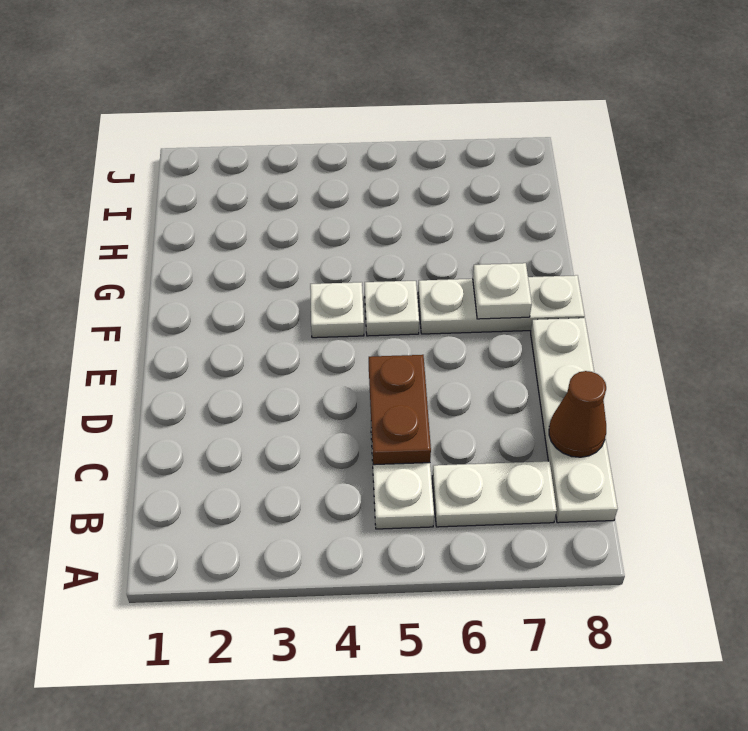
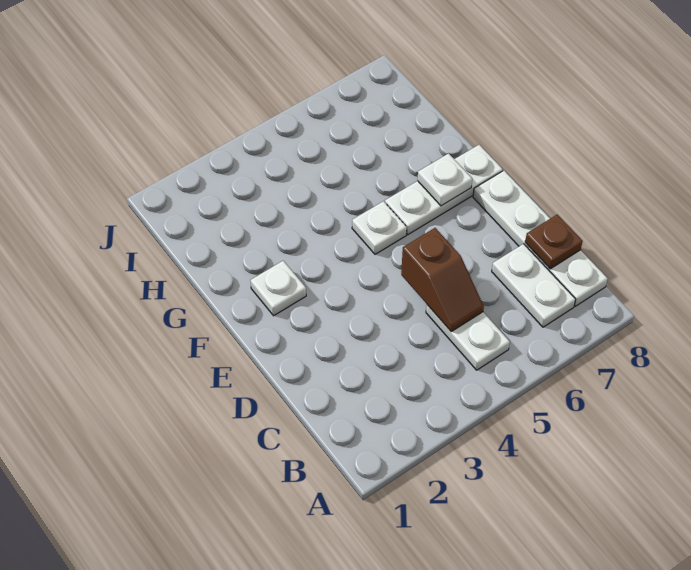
white 1x2 plate [432,461,557,527] -> white 1x2 plate turned to [492,244,576,327]
brown 1x2 plate [369,355,431,465] -> brown 1x2 slope [401,228,484,331]
brown 1x1 cone [549,371,606,457] -> brown 1x1 plate [525,215,583,269]
white 1x1 plate [310,282,364,338] -> white 1x1 plate moved to [250,261,306,316]

